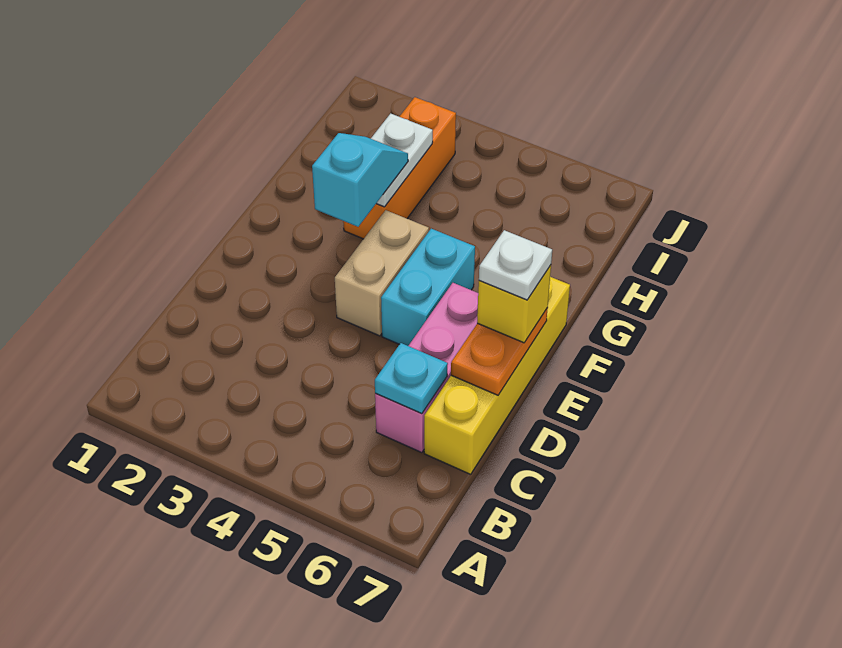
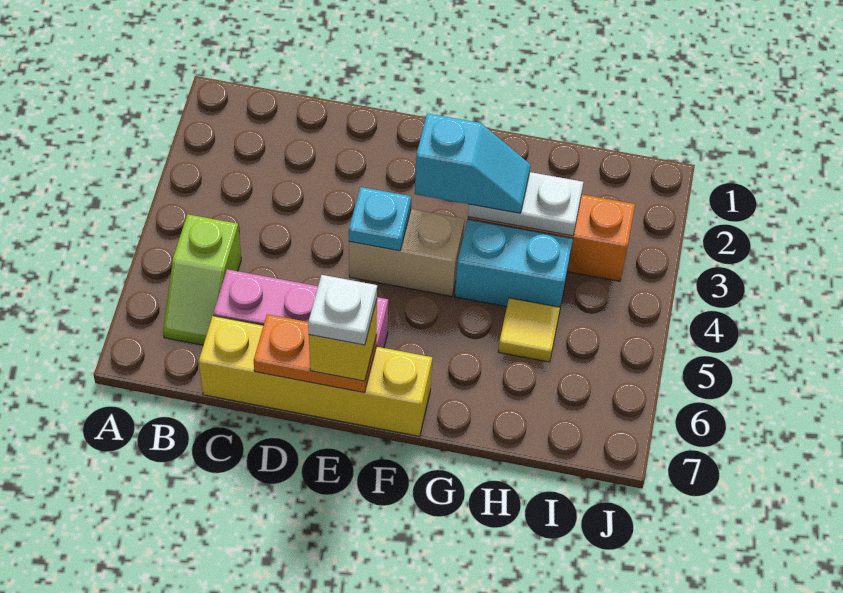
none -> lime 1x2 slope [163,214,241,345]
cyan 1x1 plate [375,343,448,414] -> cyan 1x1 plate moved to [349,187,412,251]
cyan 1x2 brick [381,229,475,346] -> cyan 1x2 brick moved to [455,219,573,307]
none -> yellow 1x1 tile [498,298,560,362]

